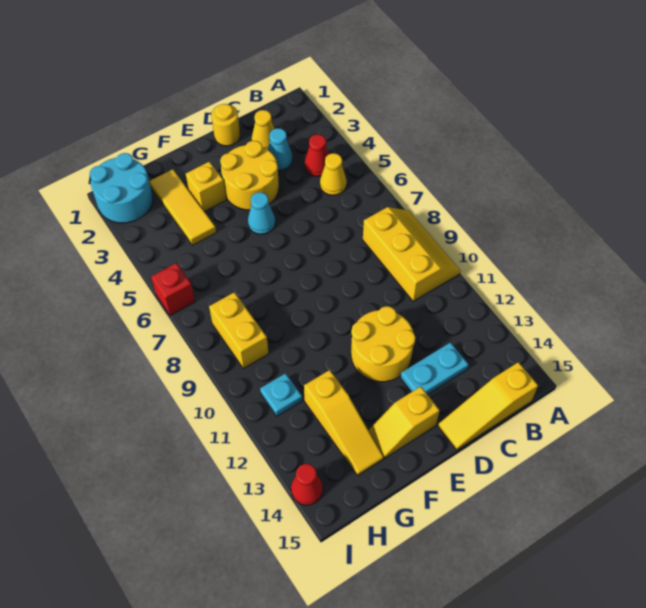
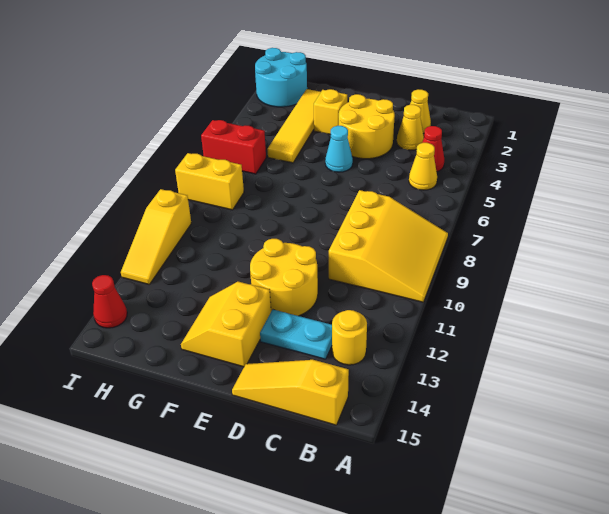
yellow 2x3 slope [363,207,460,301] -> yellow 3x3 slope [329,190,448,302]
cyan 1x1 cone [268,128,293,170] -> yellow 1x1 cone [397,105,424,150]
yellow 1x1 round brick [211,104,240,146] -> yellow 1x1 round brick moved to [332,310,367,365]
yellow 1x2 slope [369,387,440,458] -> yellow 2x2 slope [181,282,271,367]
yellow 1x3 tile [149,169,216,245] -> yellow 1x4 tile [267,89,321,163]
yellow 1x3 slope [304,370,384,475] -> yellow 1x3 slope moved to [121,189,191,284]
yellow 1x2 brick [209,292,269,369] -> yellow 1x2 brick turned to [175,153,244,210]
cyan 1x1 plate [260,373,302,416] -> none
red 1x1 brick [151,263,195,316] -> red 1x2 brick [201,120,266,174]

